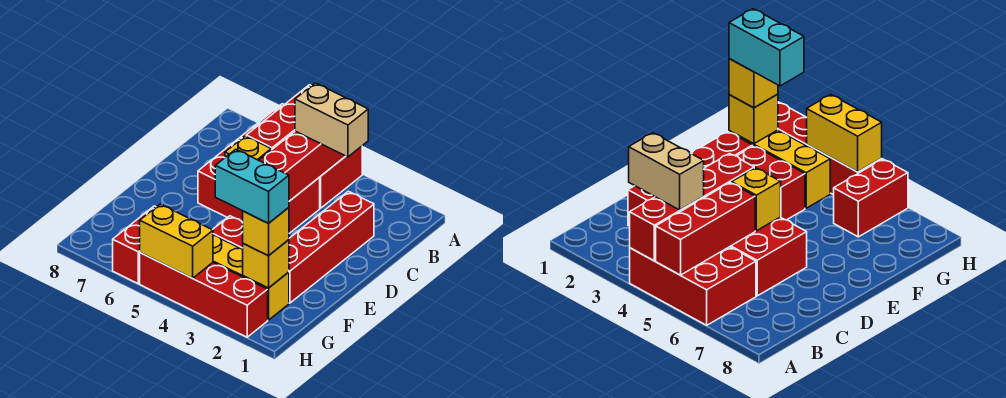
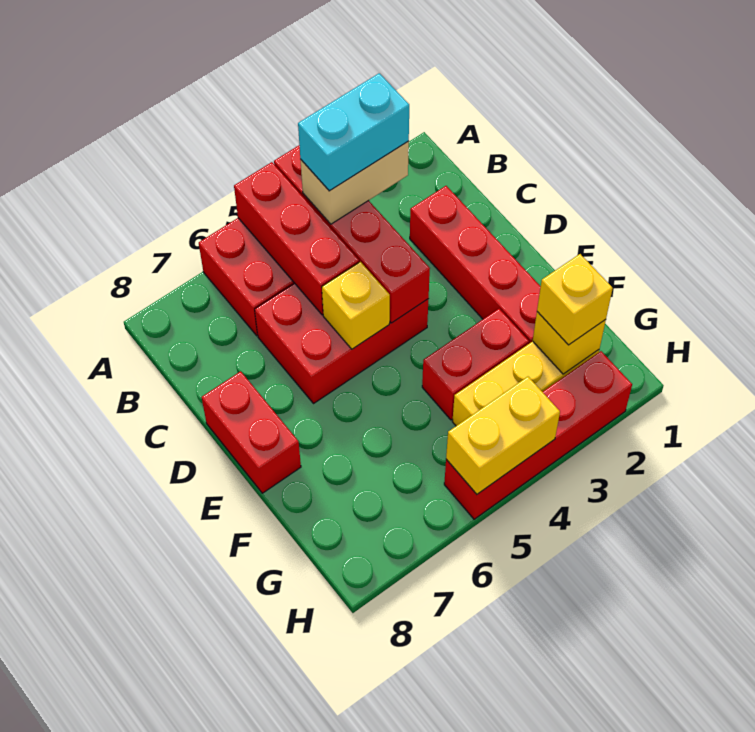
cyan 1x2 brick [215,149,289,223] -> cyan 1x2 brick moved to [298,73,409,191]
red 1x2 brick [113,206,156,284] -> red 1x2 brick moved to [202,371,301,493]

